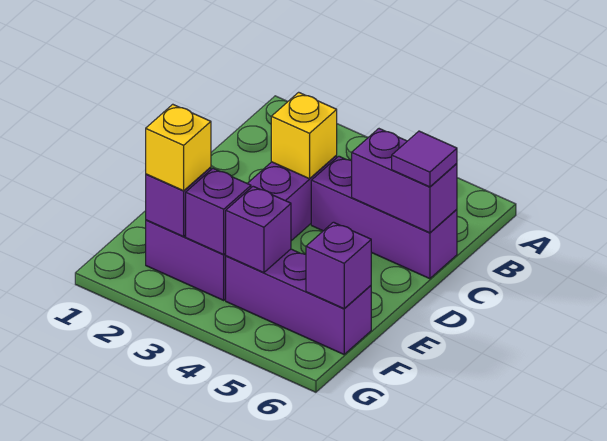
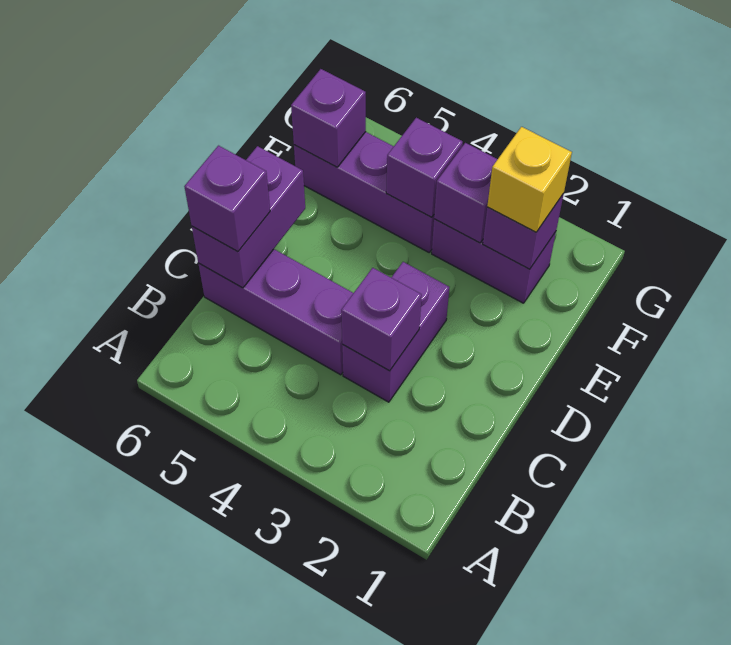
yellow 1x1 brick [271,92,337,179] -> purple 1x1 brick [341,268,422,371]
purple 1x2 brick [351,129,457,233] -> purple 1x2 brick turned to [192,146,305,288]
purple 1x1 tile [392,131,457,187] -> purple 1x1 brick [184,146,270,252]

